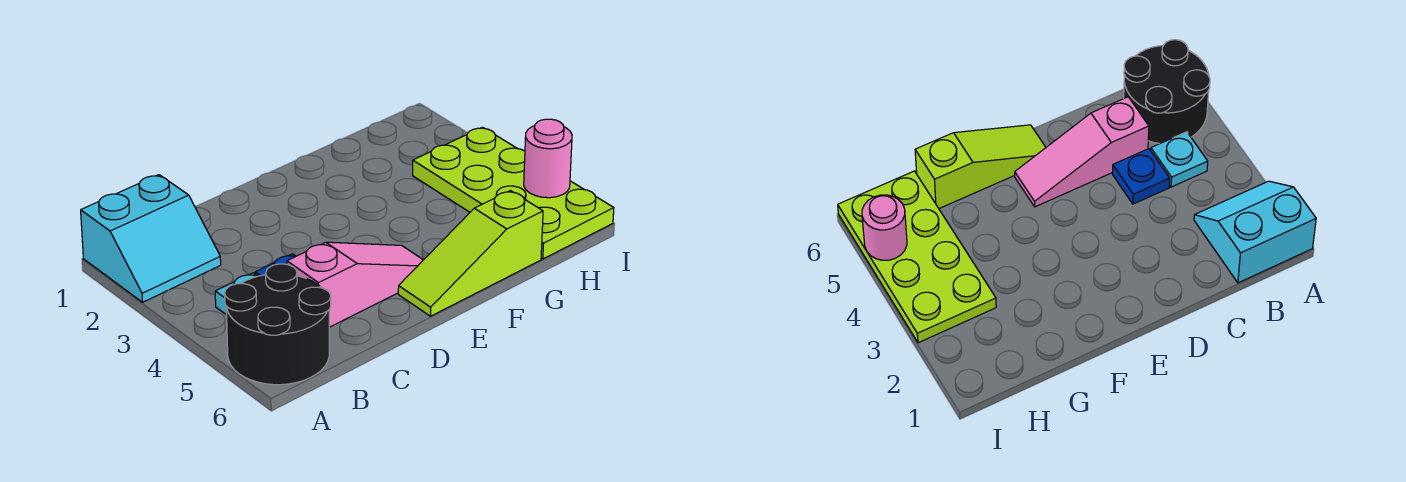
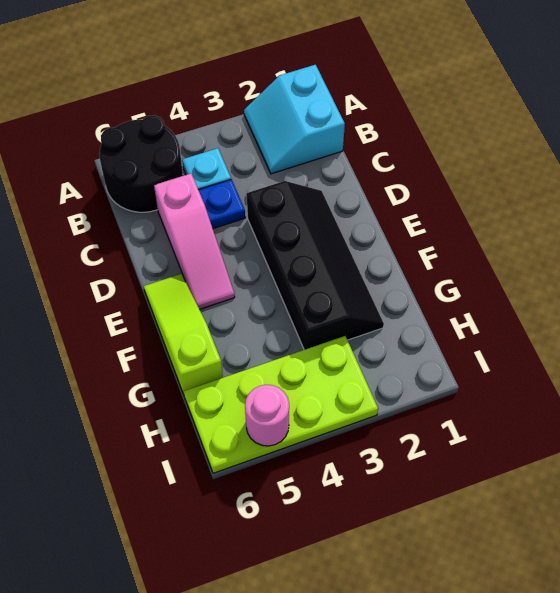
none -> black 2x4 slope [247,181,384,350]

